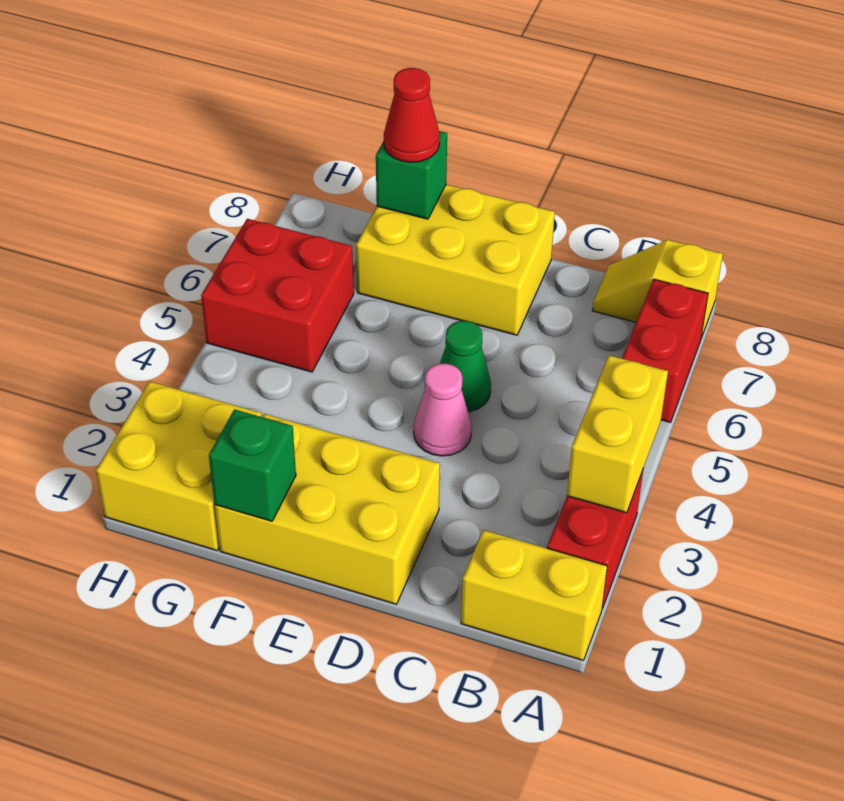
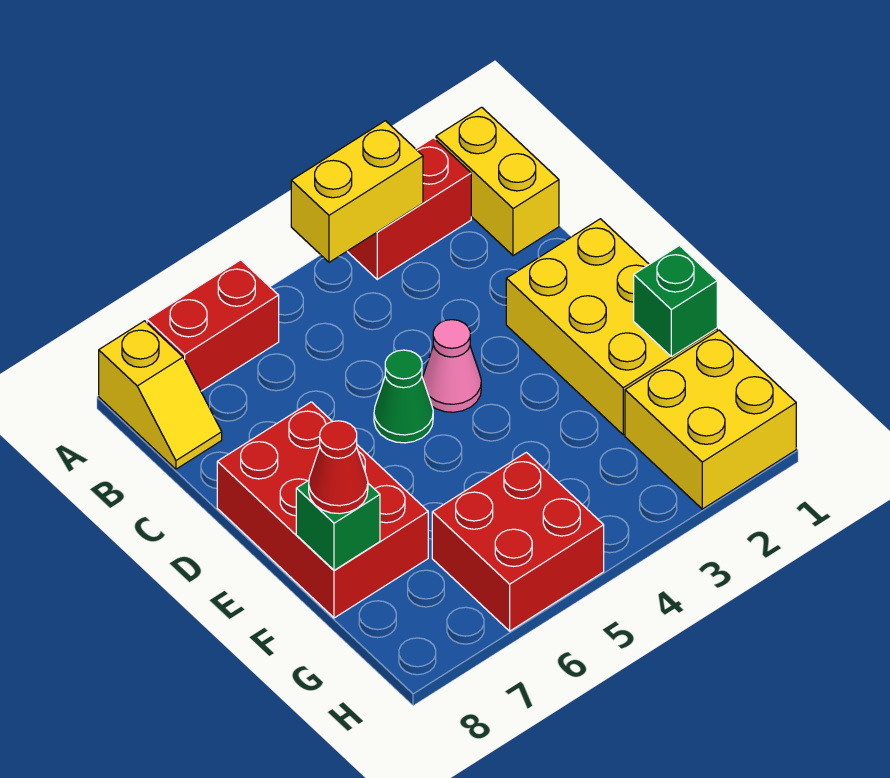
yellow 2x3 brick [356,184,555,335] -> red 2x3 brick [217,402,428,618]

